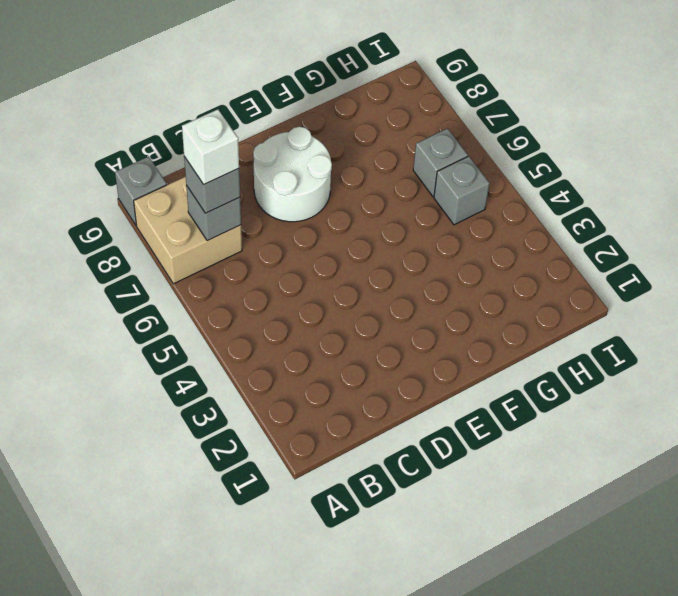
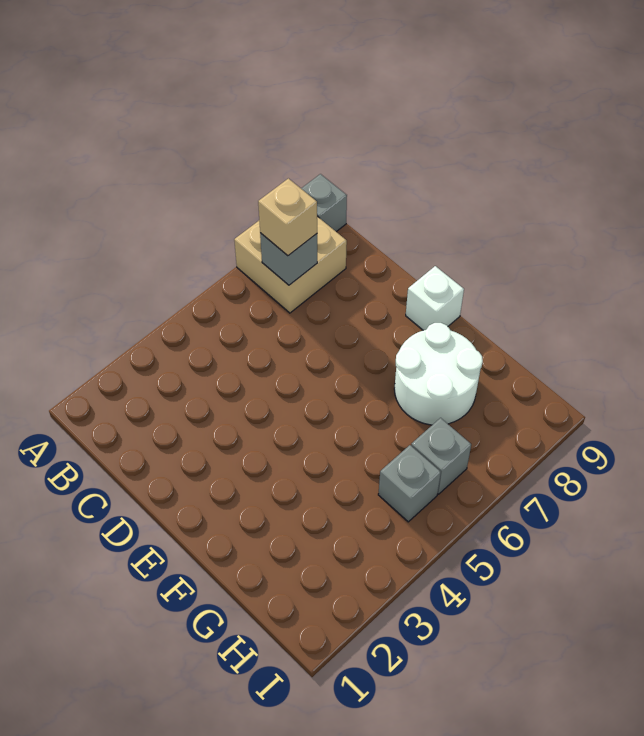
grey 1x1 brick [184,157,240,213] -> tan 1x1 brick [258,178,317,256]
white 1x1 brick [182,109,239,184] -> white 1x1 brick moved to [406,266,464,330]
white 2x2 round brick [253,127,332,222] -> white 2x2 round brick moved to [394,323,483,425]

